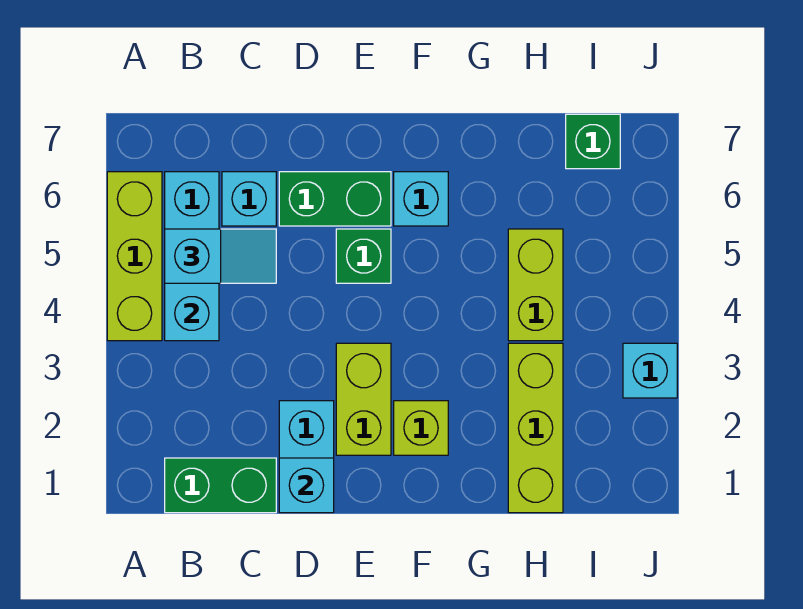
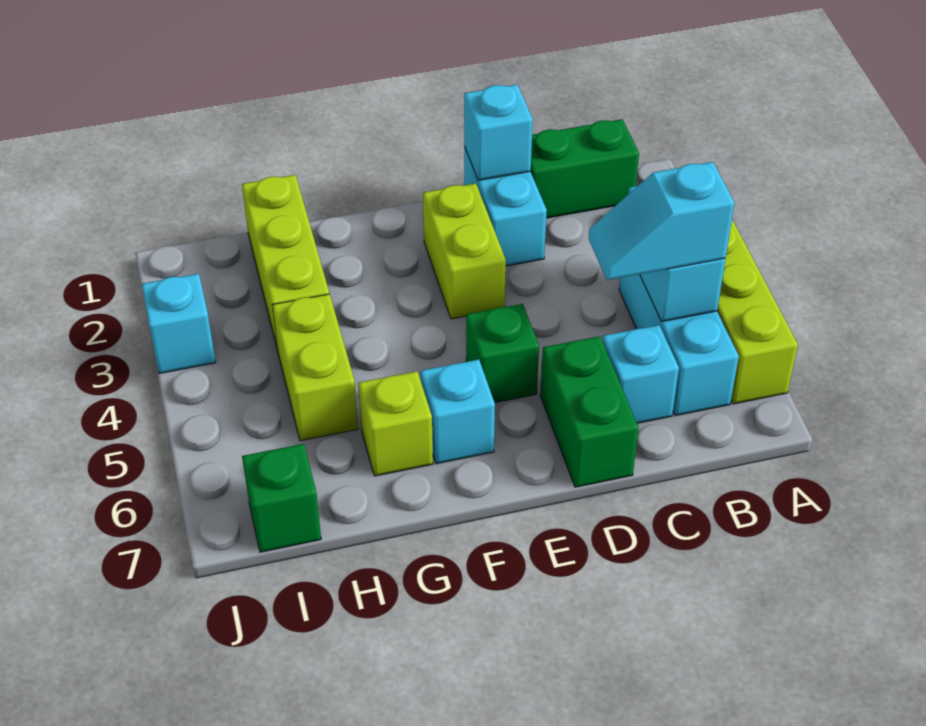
green 1x2 brick [279,172,391,226] -> green 1x2 brick turned to [540,336,639,487]
lime 1x1 brick [394,401,448,455] -> lime 1x1 brick moved to [358,371,433,476]

